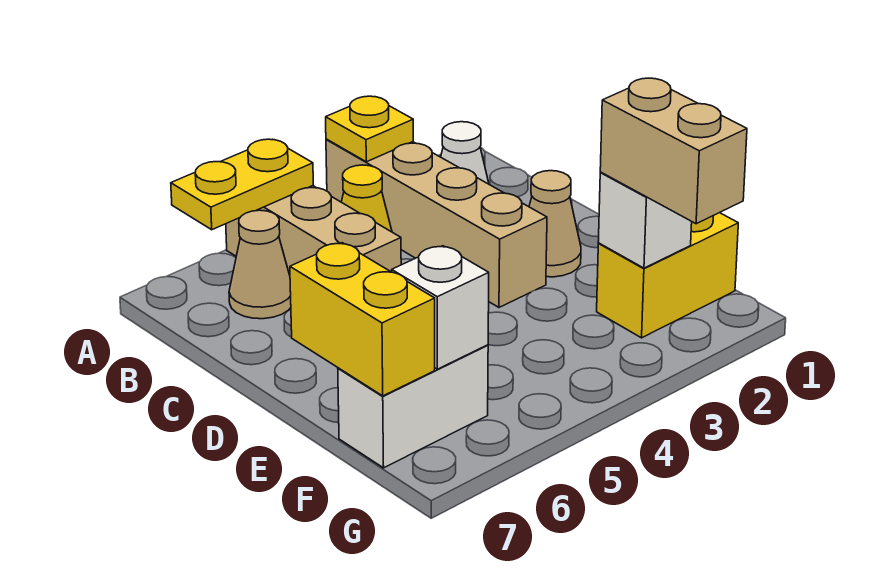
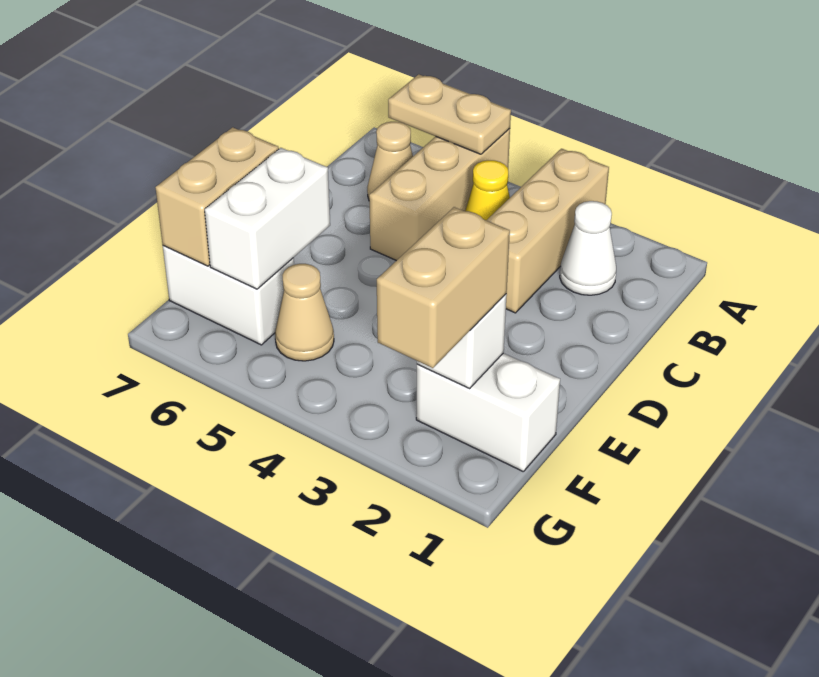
tan 1x4 brick [326,139,547,307] -> tan 1x3 brick [487,149,609,313]
yellow 1x1 plate [326,96,413,162] -> none
yellow 1x2 plate [171,139,313,230] -> tan 1x2 plate [388,74,511,154]
tan 1x1 cone [529,171,581,277] -> tan 1x1 cone moved to [275,264,334,361]
yellow 1x2 brick [290,243,435,396] -> tan 1x2 brick [155,127,279,266]
yellow 1x2 brick [597,213,738,338] -> white 1x2 brick [416,353,560,472]
white 1x1 brick [392,246,489,369] -> white 1x2 brick [205,148,330,289]

